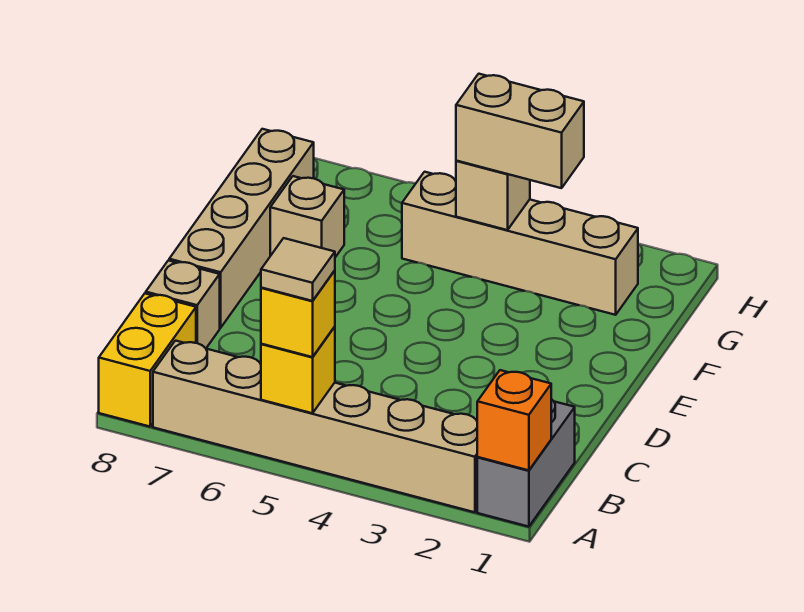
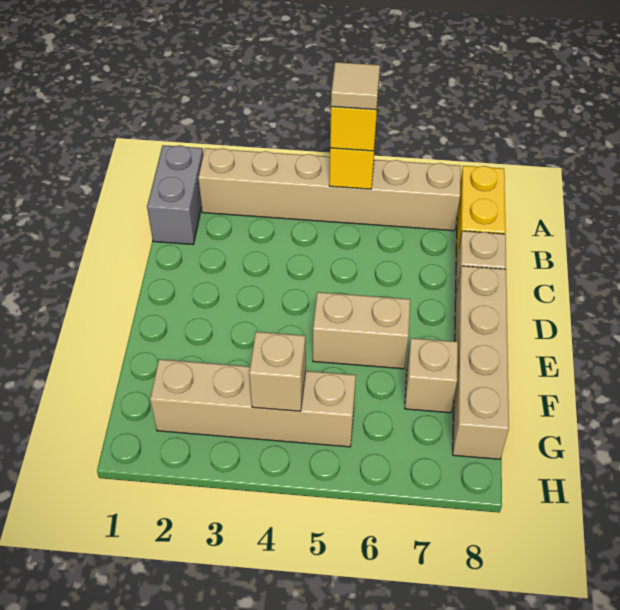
orange 1x1 brick [477,370,551,470] -> none
tan 1x2 brick [456,74,584,188] -> tan 1x2 brick moved to [313,292,410,369]

